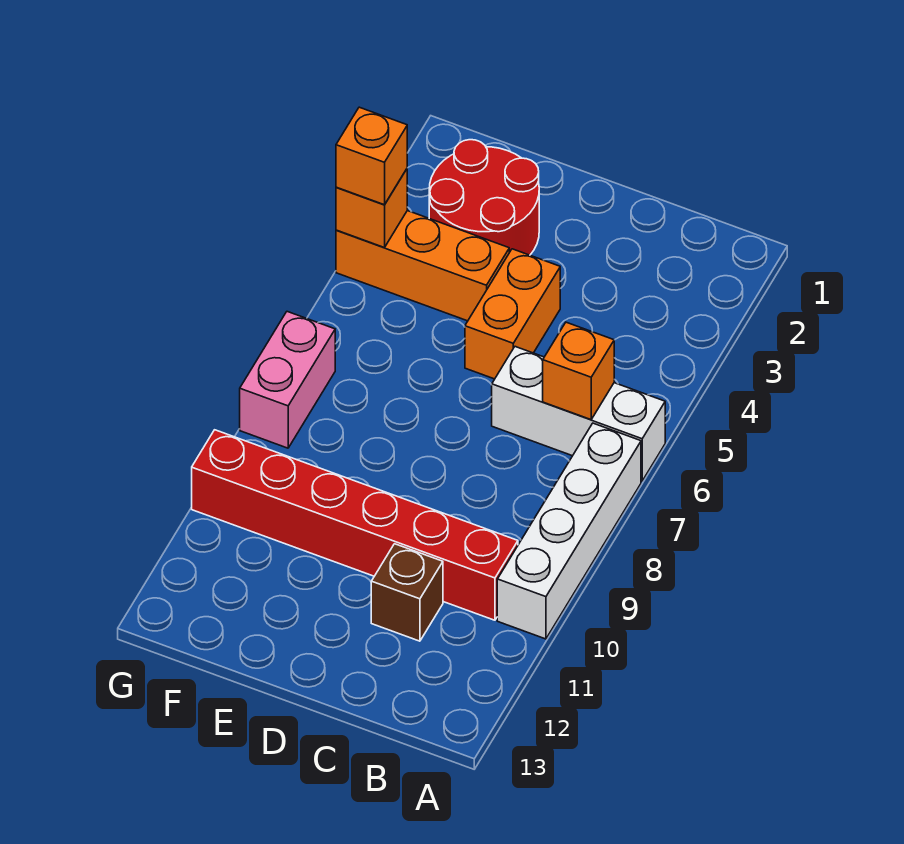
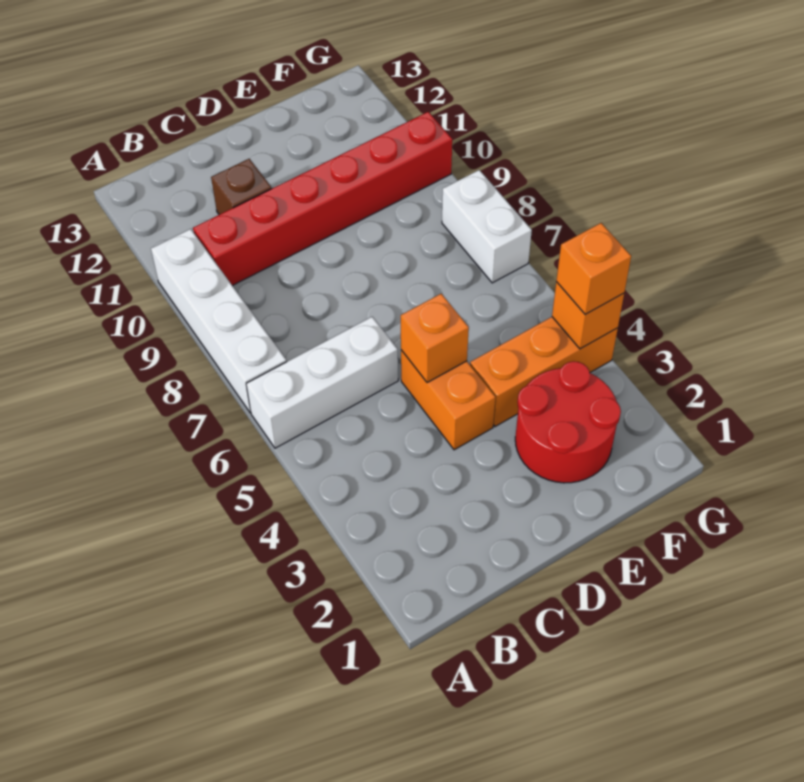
orange 1x1 brick [543,322,614,420] -> orange 1x1 brick moved to [401,294,469,383]
pink 1x2 brick [240,312,335,448] -> white 1x2 brick [442,170,532,283]

